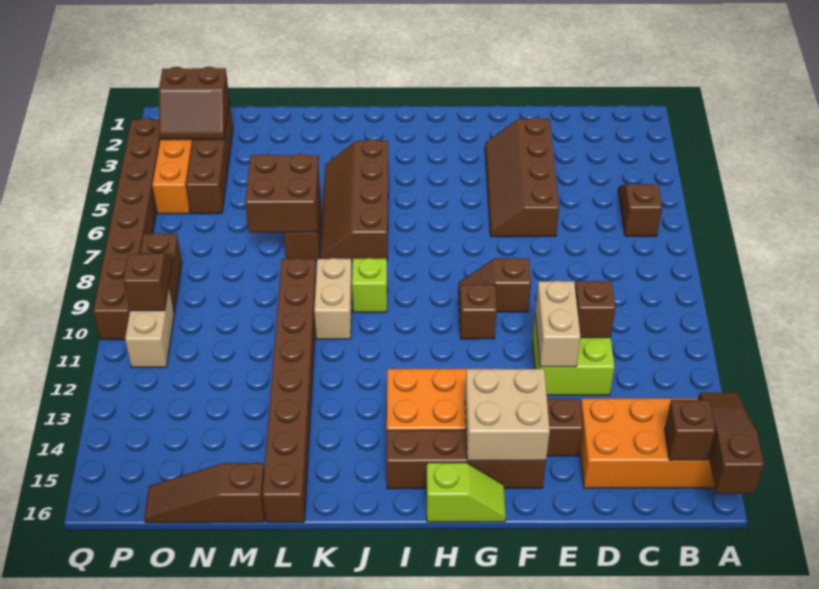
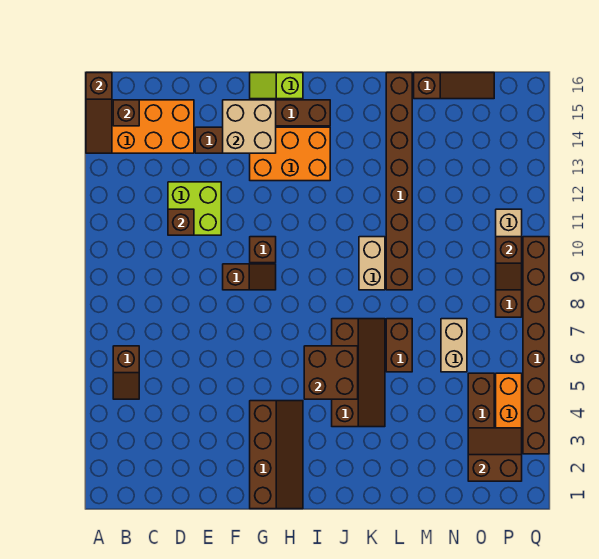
brown 2x4 slope [485,117,559,237] -> brown 2x4 slope moved to [250,401,303,509]
tan 1x2 brick [535,281,581,367] -> tan 1x2 brick moved to [441,319,467,372]
lime 1x1 brick [352,258,387,312] -> none
brown 2x2 brick [245,154,320,232] -> brown 2x2 brick moved to [304,346,358,399]

